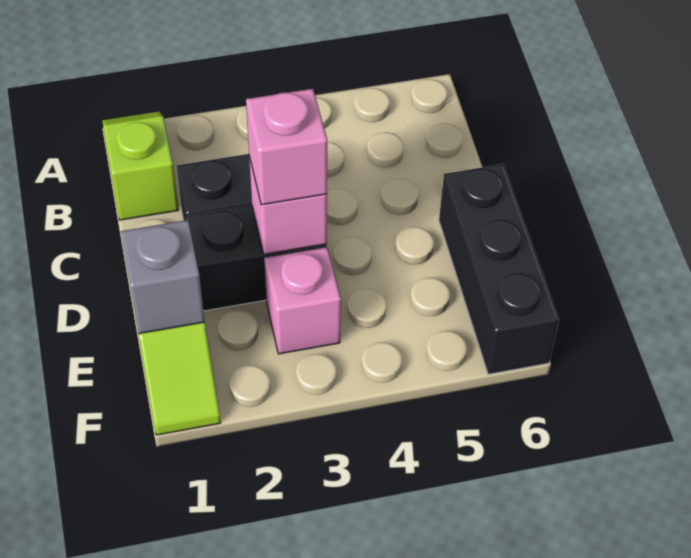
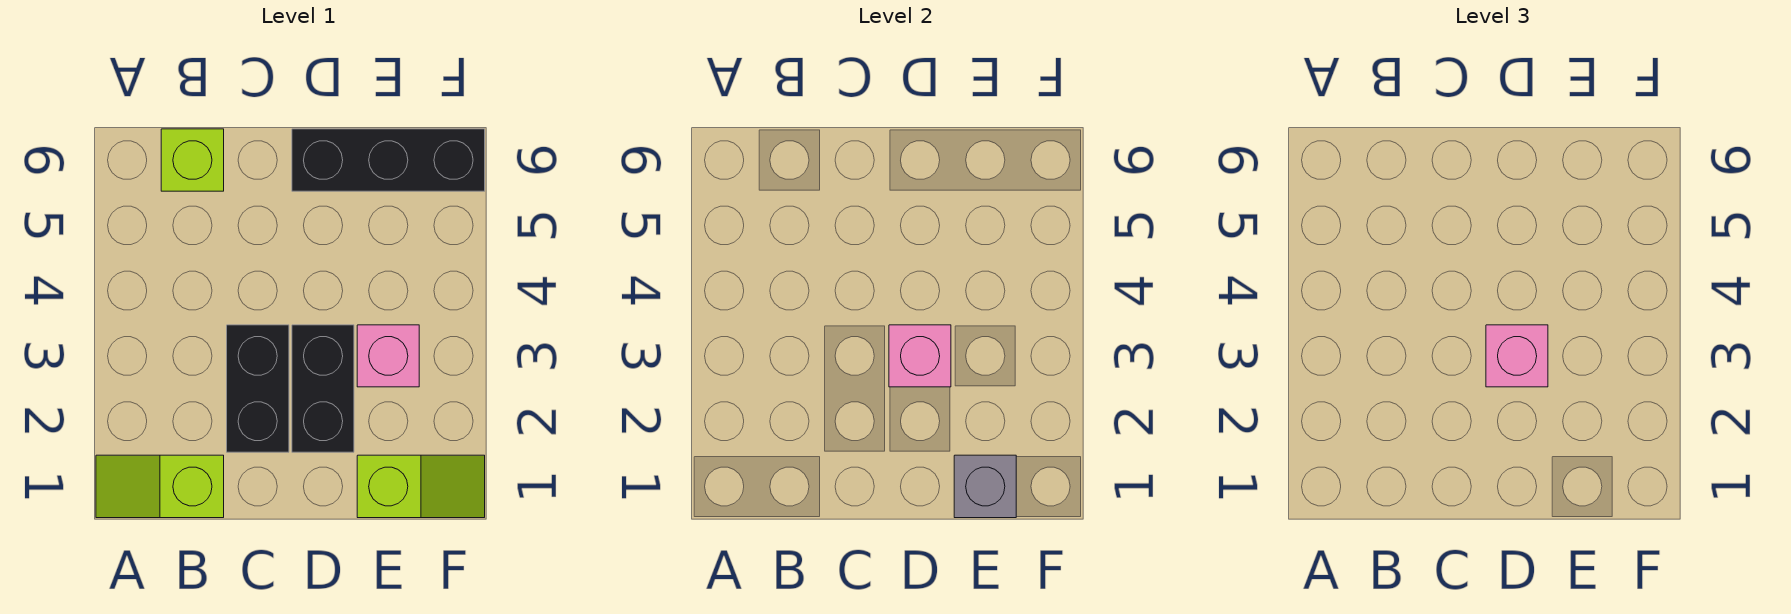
none -> lime 1x1 brick [161,129,224,191]

